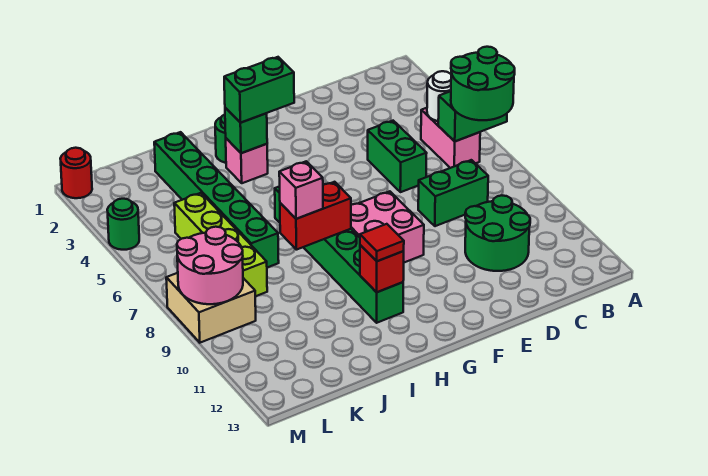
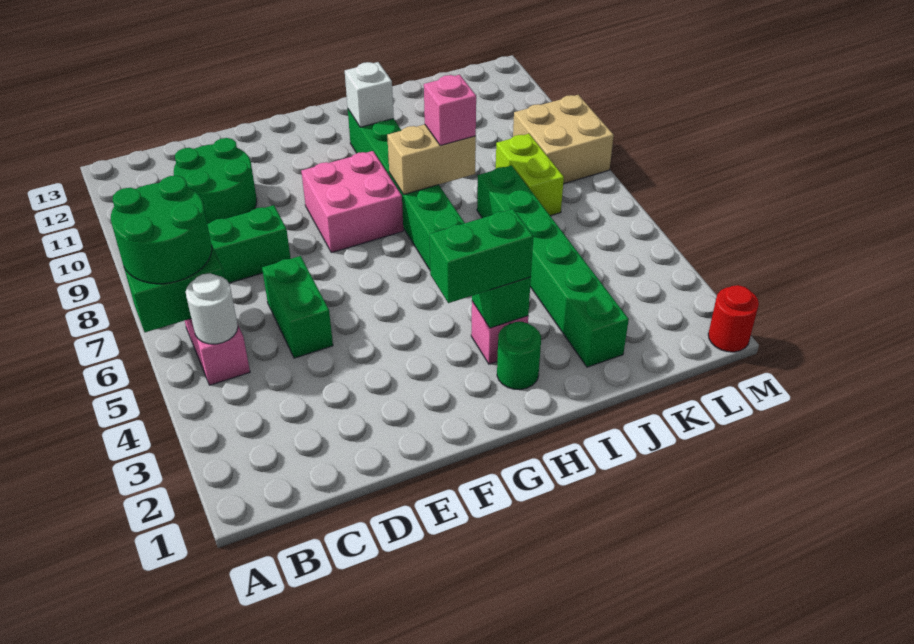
red 1x2 brick [280,182,351,250] -> tan 1x2 brick [387,124,476,194]
red 1x1 brick [360,245,404,292] -> white 1x1 brick [345,62,394,127]
red 1x1 tile [360,224,404,261] -> none
lime 1x4 brick [174,193,267,296] -> lime 1x2 brick [496,134,564,216]
pink 2x2 round brick [177,227,243,304] -> none
green 1x1 round brick [107,199,139,250] -> none

